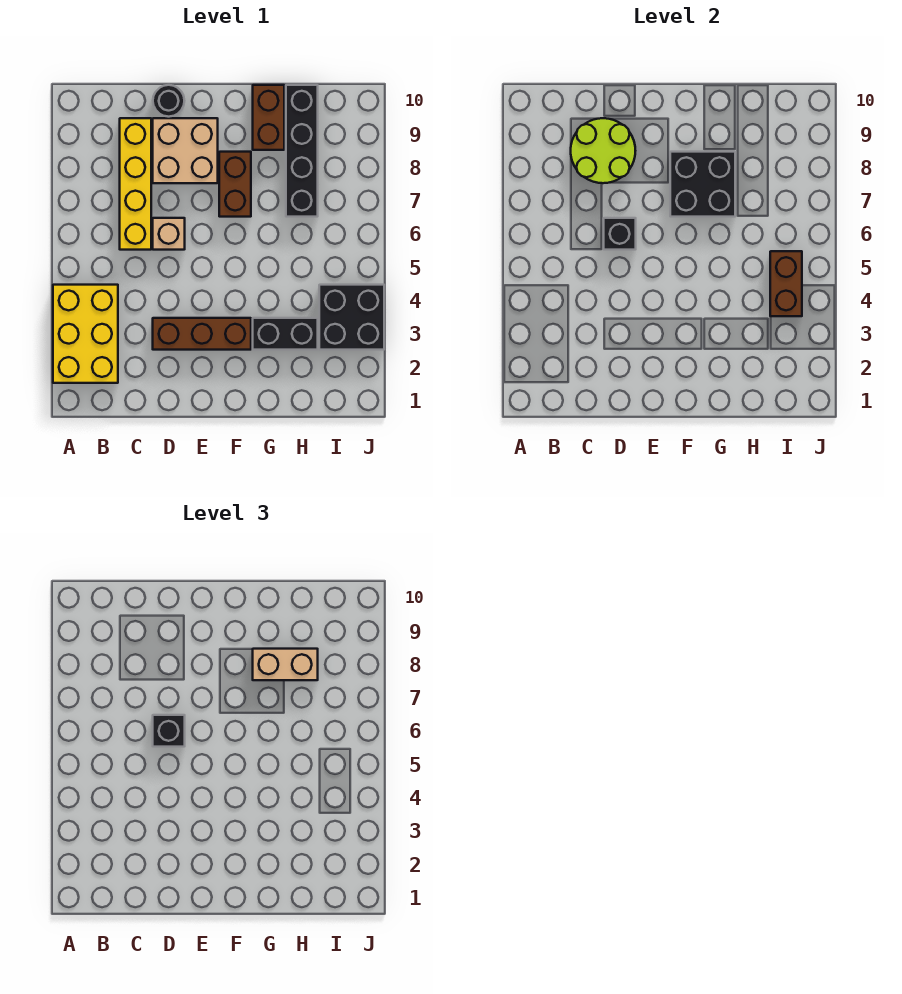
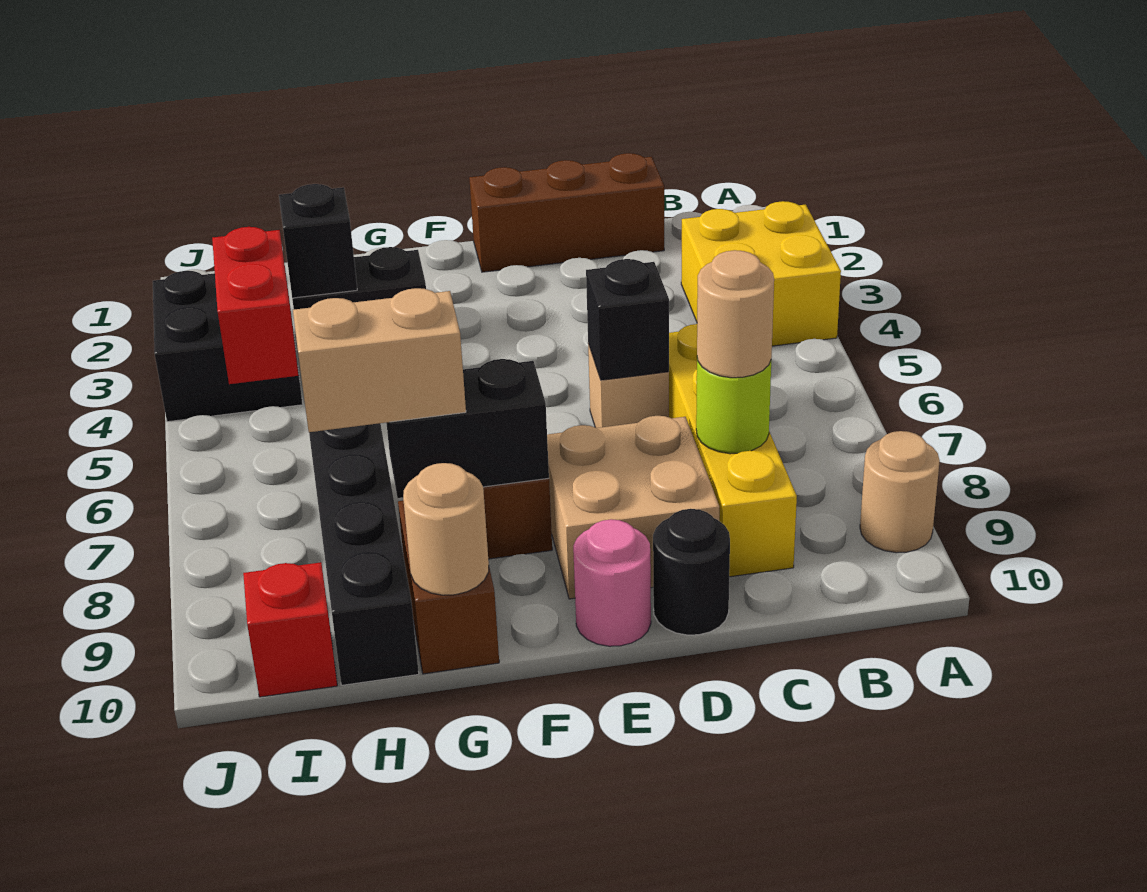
yellow 2x3 brick [53,285,118,383] -> yellow 2x2 brick [681,201,841,346]
none -> tan 1x1 round brick [860,431,940,553]
lime 2x2 round brick [571,118,635,183] -> lime 1x1 round brick [696,359,771,454]
none -> tan 1x1 round brick [697,250,774,378]
brown 1x3 brick [153,318,251,350] -> brown 1x3 brick moved to [469,153,664,272]
black 1x1 brick [153,715,185,747] -> black 1x1 brick moved to [279,184,357,298]
none -> pink 1x1 round brick [573,519,651,646]
black 2x2 brick [670,152,735,217] -> black 1x2 brick [386,359,549,498]
none -> tan 1x1 round brick [403,463,489,595]
brown 1x2 brick [770,251,802,316] -> red 1x2 brick [212,227,298,384]
none -> red 1x1 brick [243,562,337,697]

